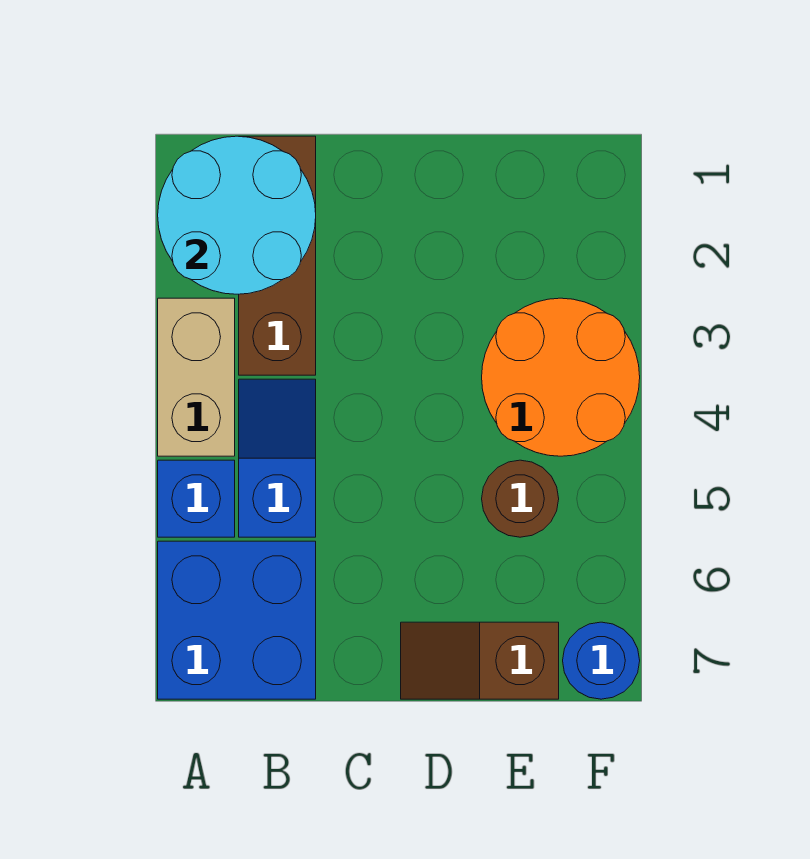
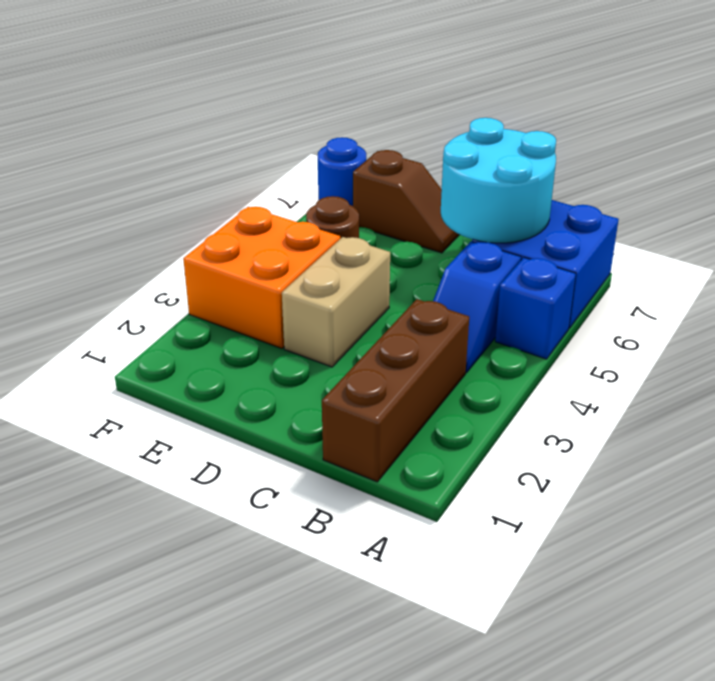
cyan 2x2 round brick [158,136,316,294] -> cyan 2x2 round brick moved to [441,118,556,243]
tan 1x2 brick [158,298,235,456] -> tan 1x2 brick moved to [282,237,390,367]
orange 2x2 round brick [482,298,640,456] -> orange 2x2 brick [183,207,340,349]

